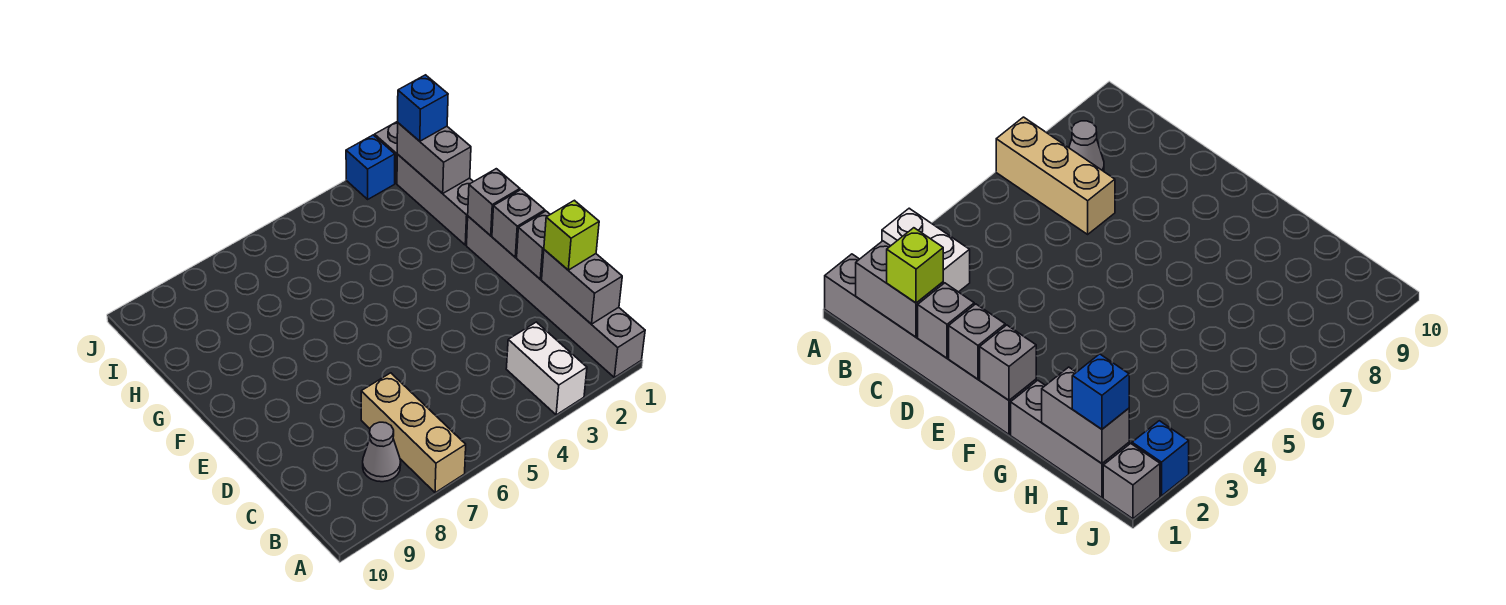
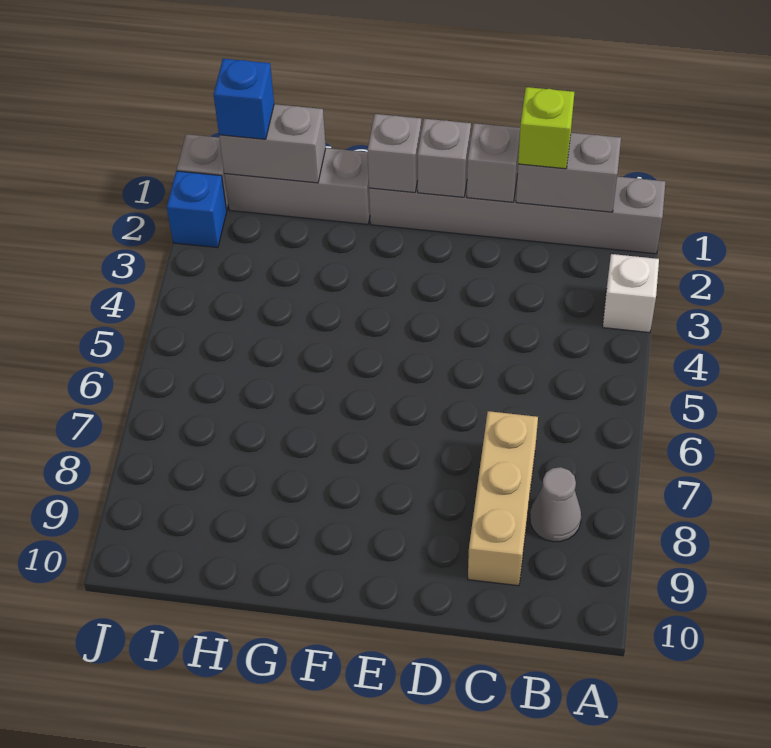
white 1x2 brick [506,322,587,415] -> white 1x1 brick [603,254,659,333]
tan 1x3 brick [361,373,466,493] -> tan 1x3 brick turned to [468,411,538,586]

